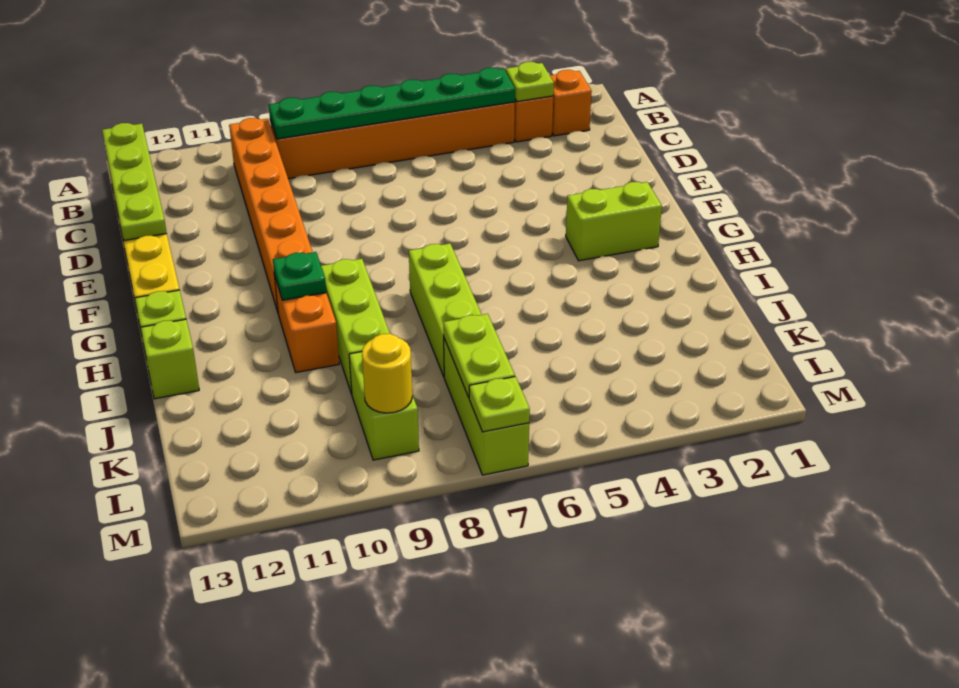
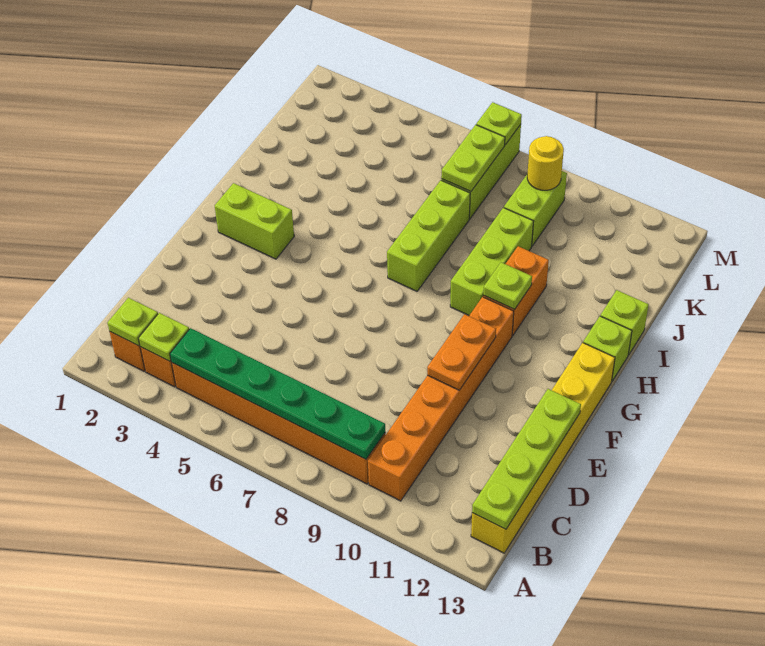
none -> lime 1x1 plate [108,298,158,346]
none -> orange 1x2 plate [427,314,496,390]
green 1x1 plate [273,252,326,300] -> lime 1x1 plate [483,262,532,310]

